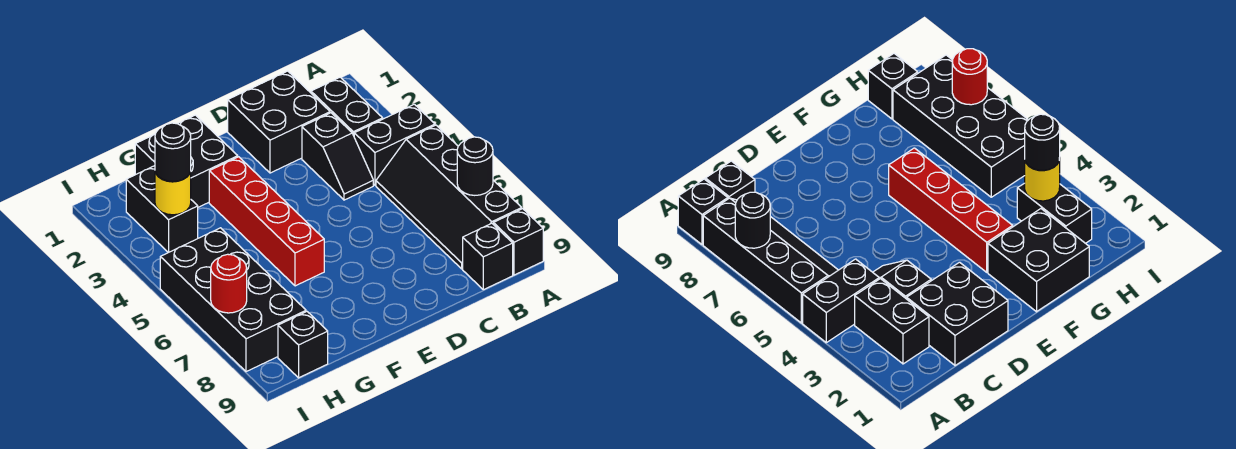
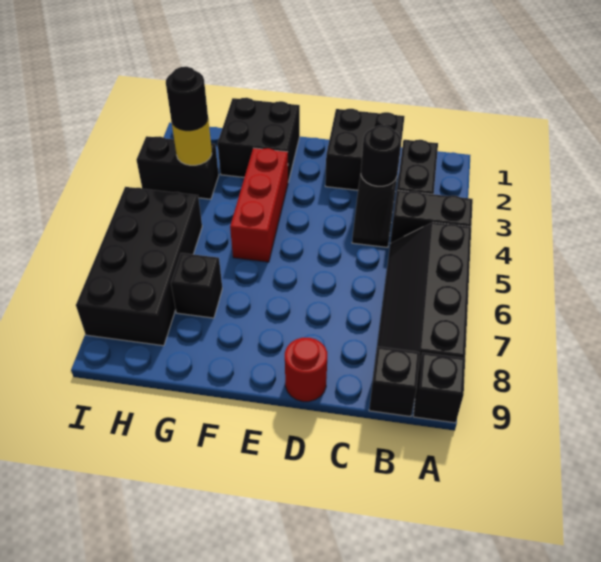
black 1x1 round brick [457,137,493,195] -> black 1x1 round brick moved to [361,125,401,186]
red 1x4 brick [209,157,324,286] -> red 1x3 brick [230,148,288,262]
black 1x2 brick [126,166,198,252] -> black 1x2 brick turned to [137,136,219,199]
black 1x1 brick [278,312,328,378] -> black 1x1 brick moved to [171,253,222,318]
red 1x1 round brick [211,254,247,313] -> red 1x1 round brick moved to [285,338,327,402]

